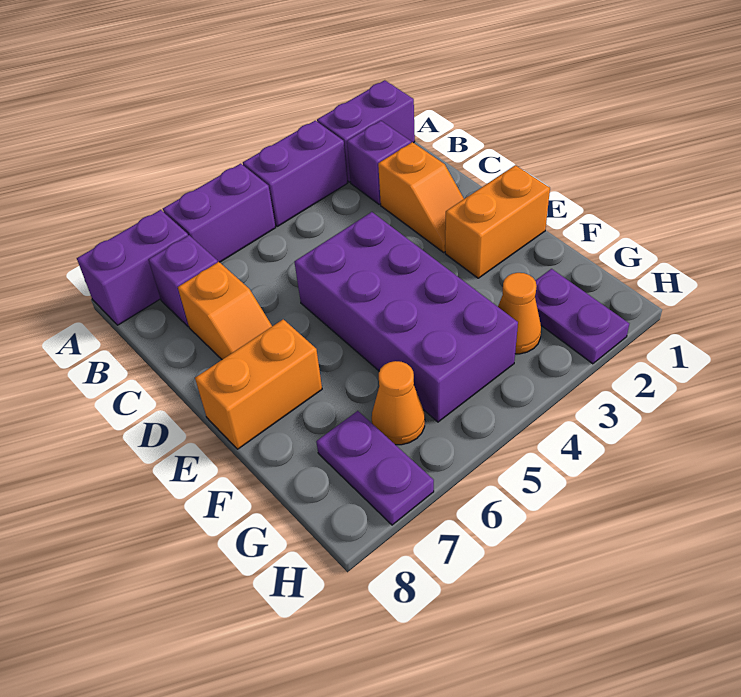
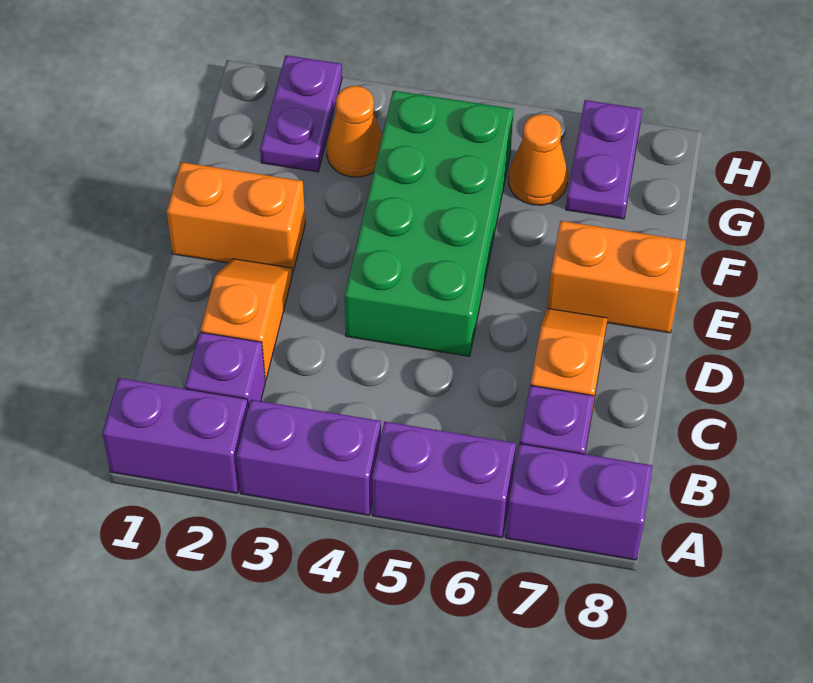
purple 2x4 brick [295,212,518,422] -> green 2x4 brick [345,91,514,356]

